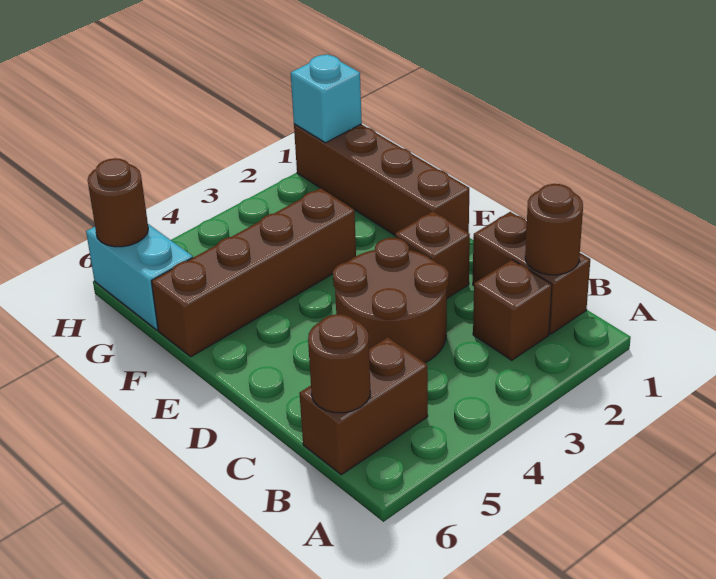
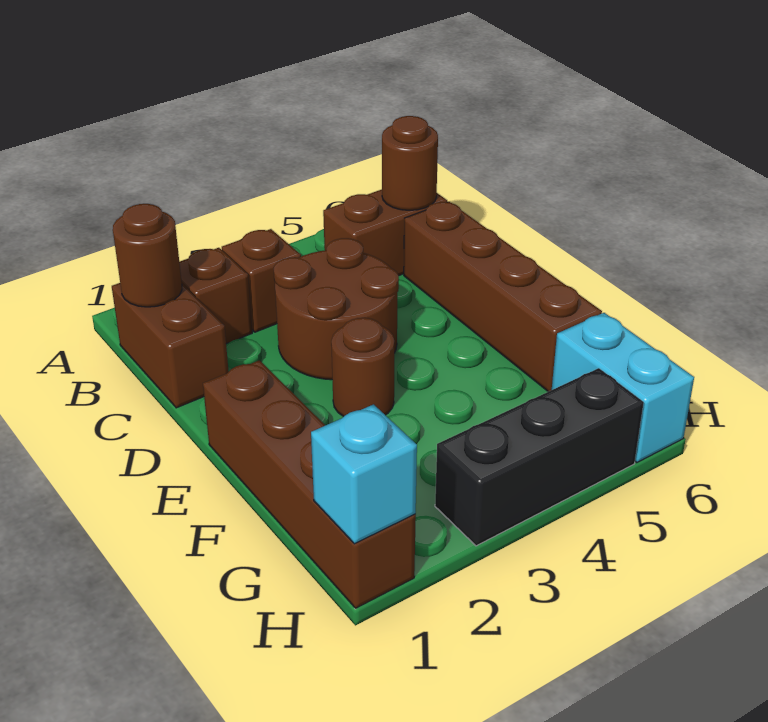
brown 1x1 brick [395,212,470,298] -> brown 1x1 brick moved to [222,229,301,332]
brown 1x4 brick [151,188,356,357] -> brown 1x4 brick turned to [404,202,602,392]
none -> black 1x3 brick [435,368,644,546]
brown 1x1 round brick [88,158,148,247] -> brown 1x1 round brick moved to [331,318,394,416]

